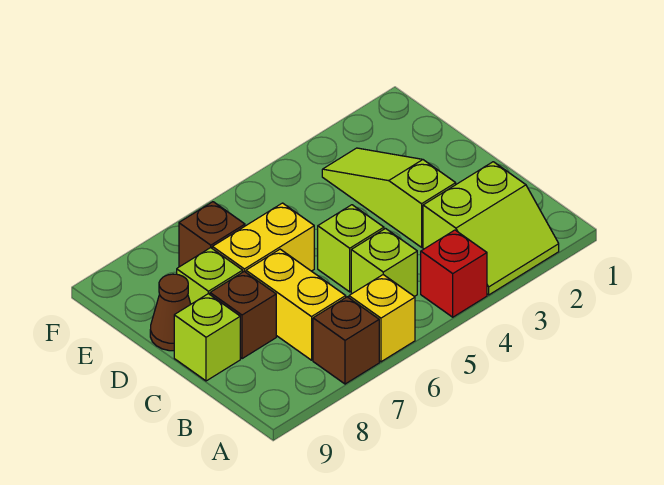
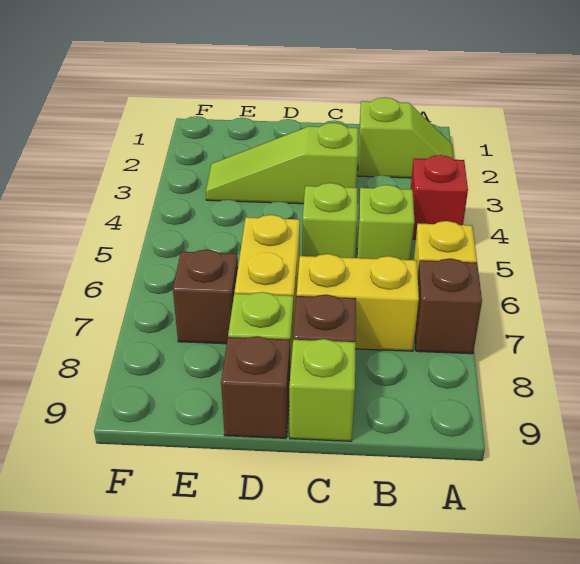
lime 2x2 slope [423,162,559,295] -> lime 1x2 slope [358,97,454,178]
brown 1x1 cone [150,274,191,351] -> brown 1x1 brick [221,336,290,438]

